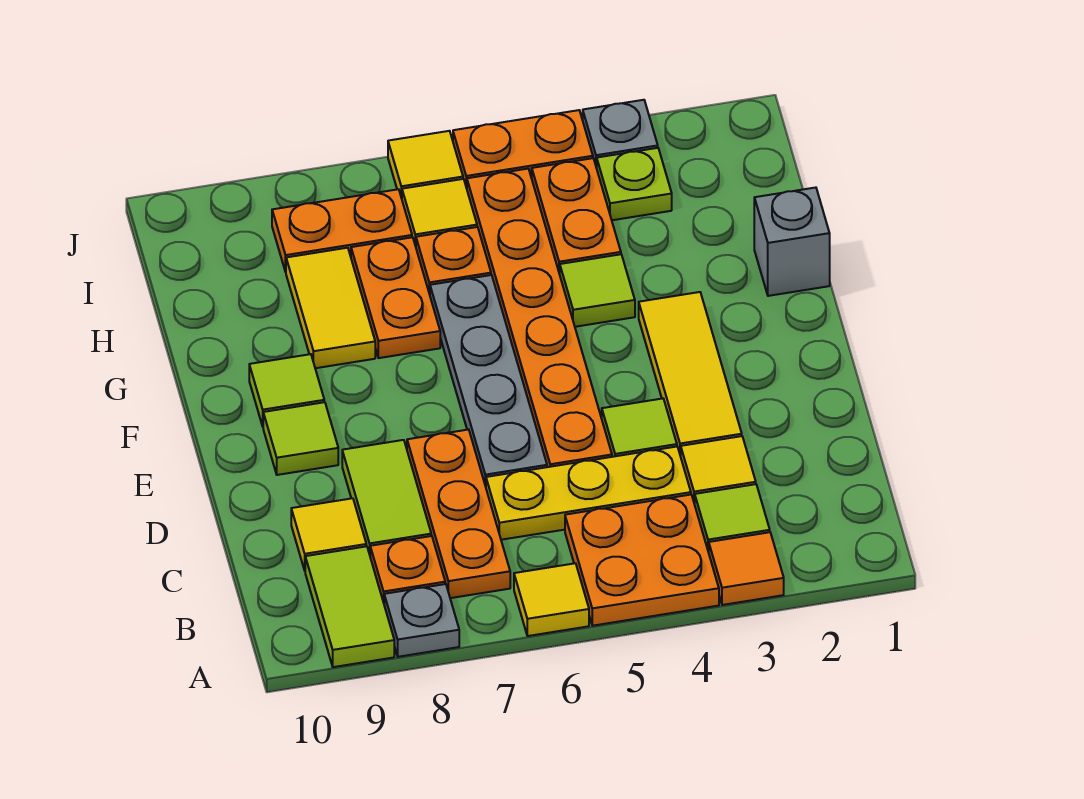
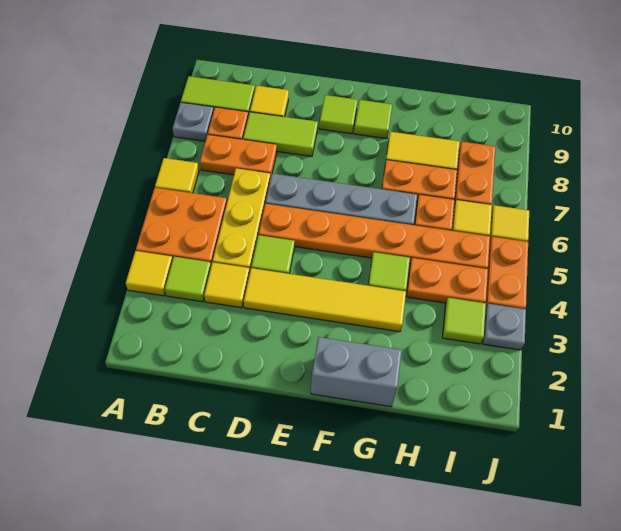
orange 1x1 tile [709,532,784,605] -> yellow 1x1 tile [126,251,173,296]
orange 1x3 plate [407,430,510,598] -> orange 1x2 plate [200,135,277,180]
yellow 1x3 tile [639,292,742,456] -> yellow 1x4 tile [244,268,406,332]
grey 1x1 brick [754,188,830,296] -> grey 1x2 brick [311,337,402,407]
lime 1x1 plate [597,148,672,220] -> lime 1x1 tile [442,298,486,344]

